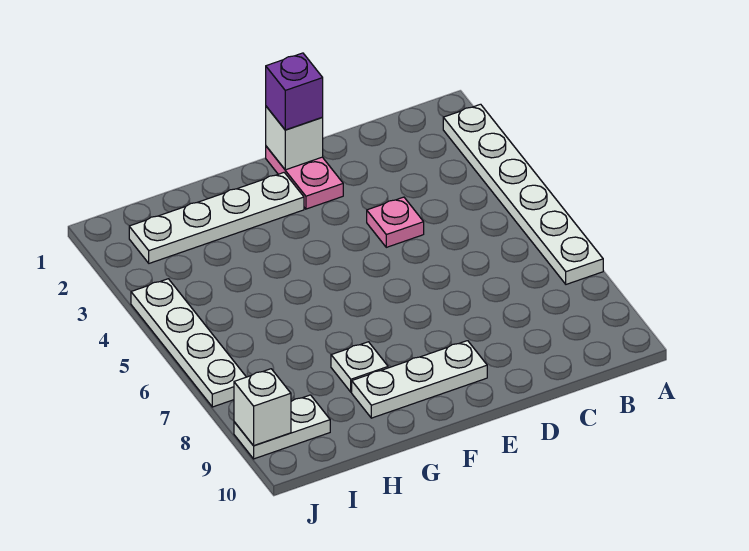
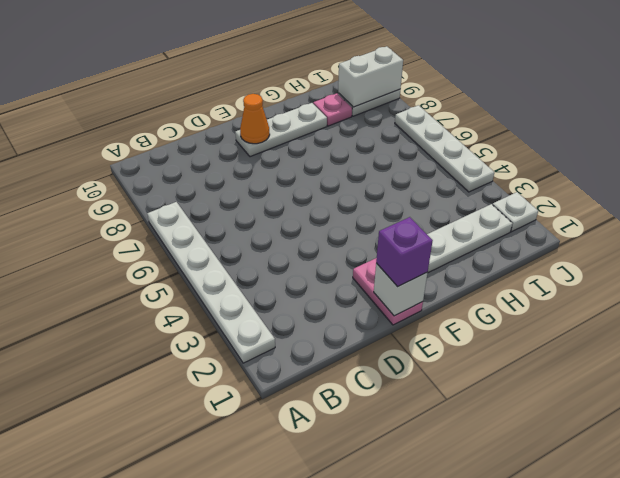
pink 1x1 plate [367,197,424,247] -> pink 1x1 plate moved to [313,93,352,126]
none -> orange 1x1 cone [240,94,270,144]
white 1x1 plate [331,342,388,392] -> white 1x1 plate moved to [492,192,538,232]
white 1x1 brick [234,369,291,446] -> white 1x2 brick [338,46,403,107]

